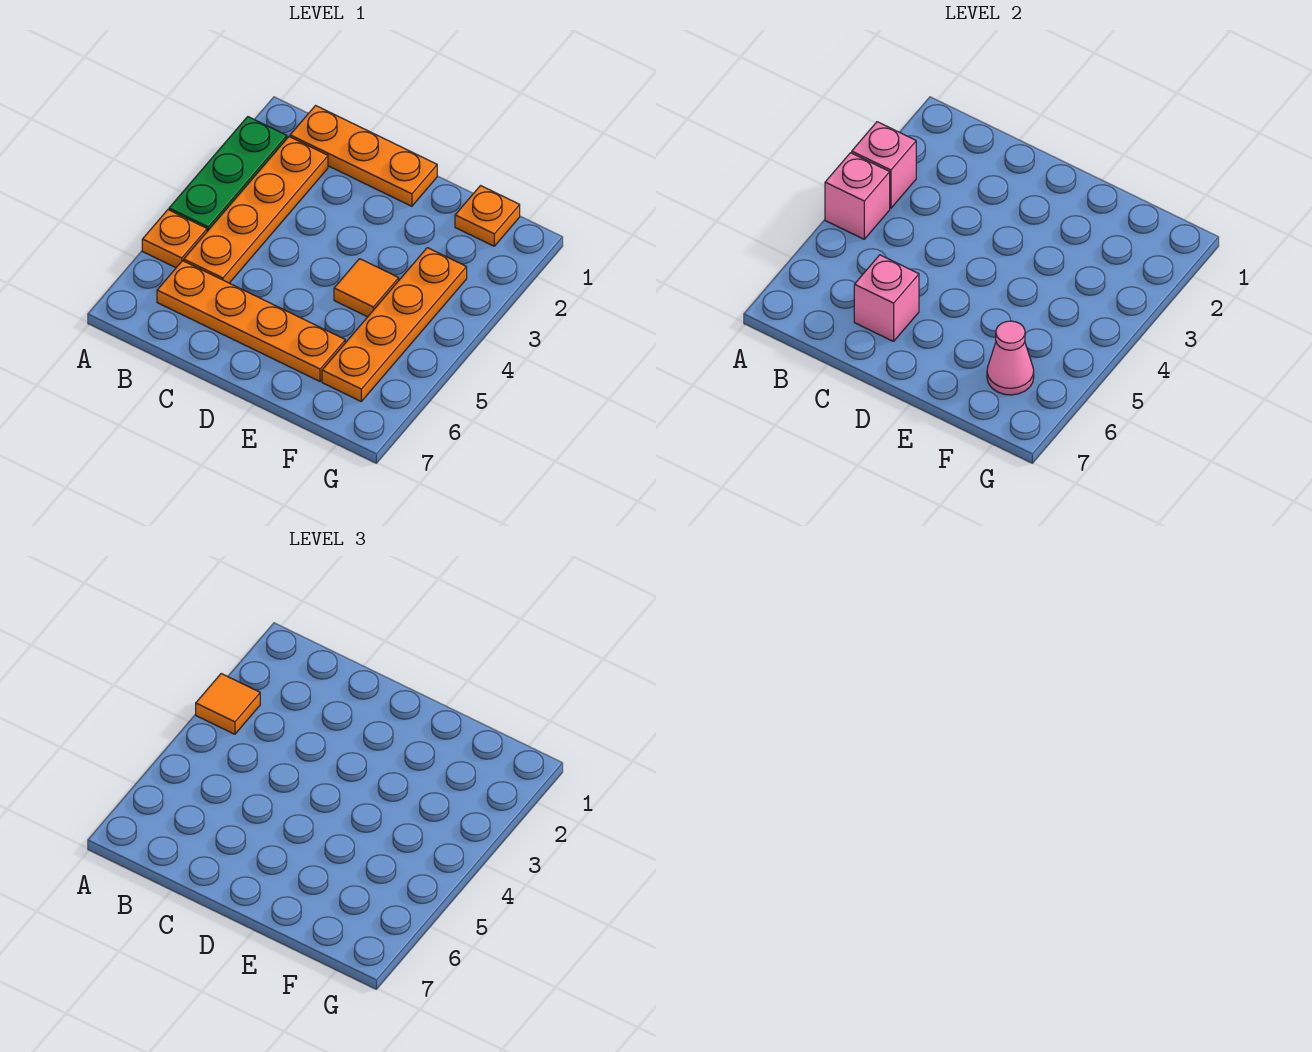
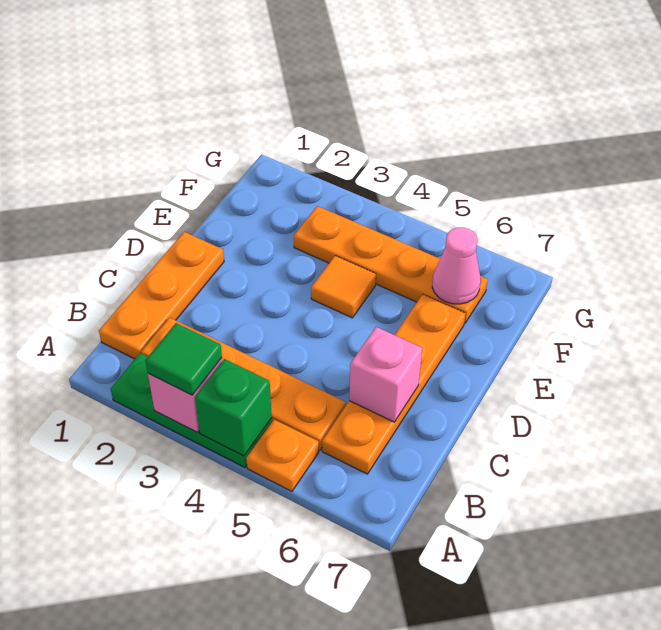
orange 1x1 tile [196,674,260,734] -> green 1x1 tile [145,323,222,395]
pink 1x1 brick [825,153,890,239] -> green 1x1 brick [195,359,272,456]
orange 1x1 plate [455,186,520,246] -> none

